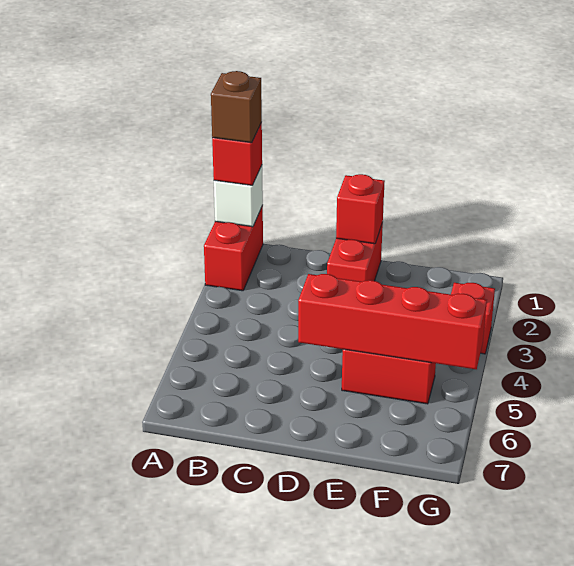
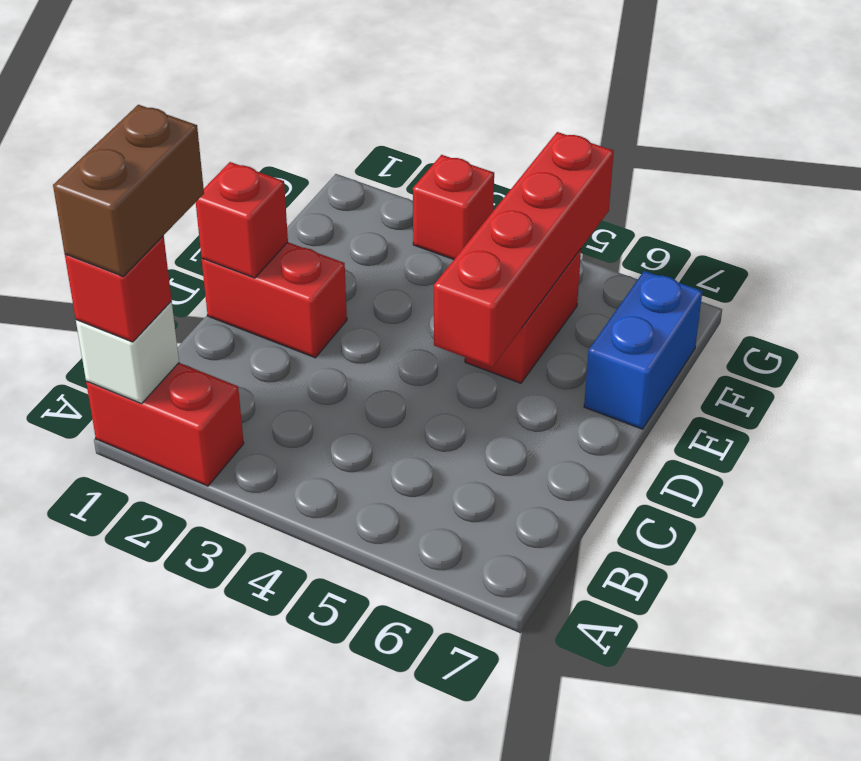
brown 1x1 brick [211,71,262,143] -> brown 1x2 brick [53,105,204,276]
none -> blue 1x2 brick [584,271,702,429]

